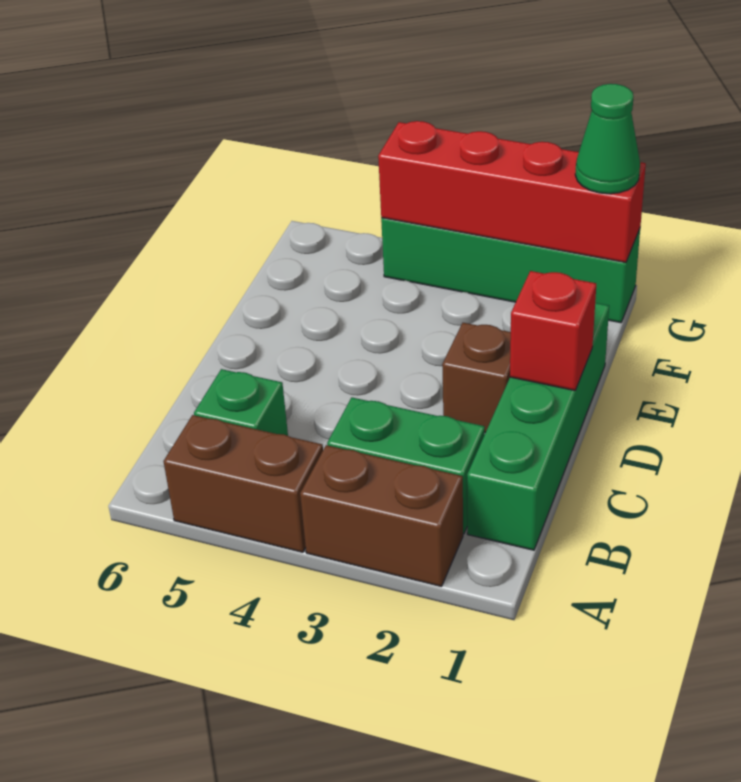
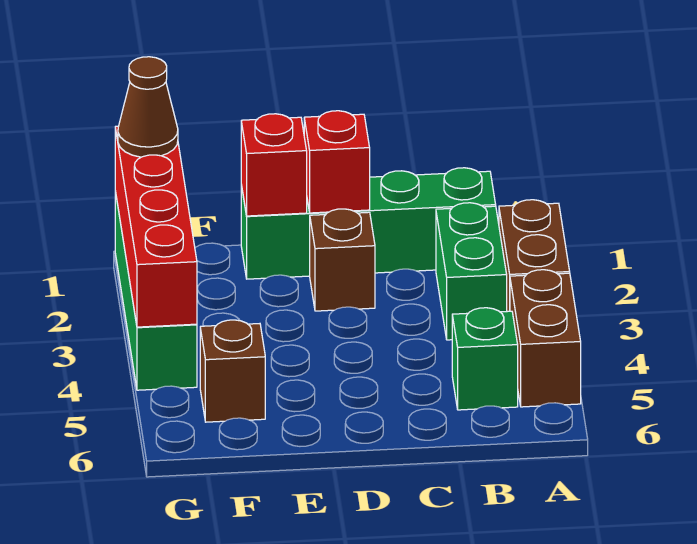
none -> red 1x1 brick [241,114,307,216]
none -> brown 1x1 brick [200,320,265,422]
green 1x1 cone [575,84,640,194] -> brown 1x1 cone [118,57,178,157]

